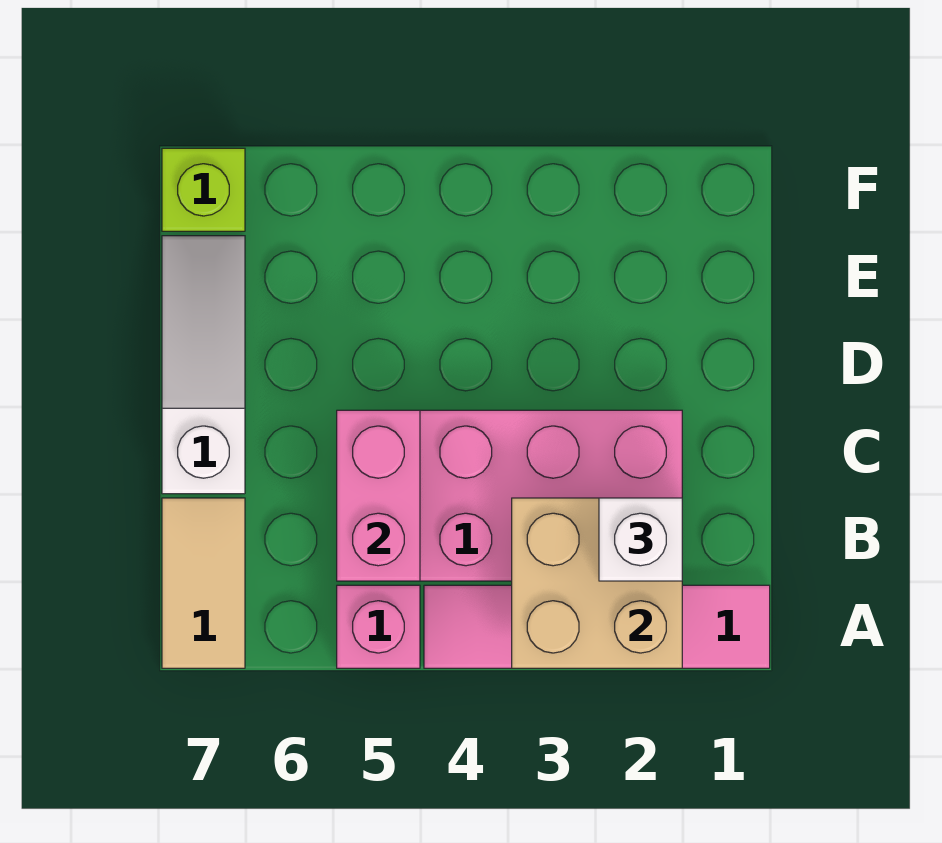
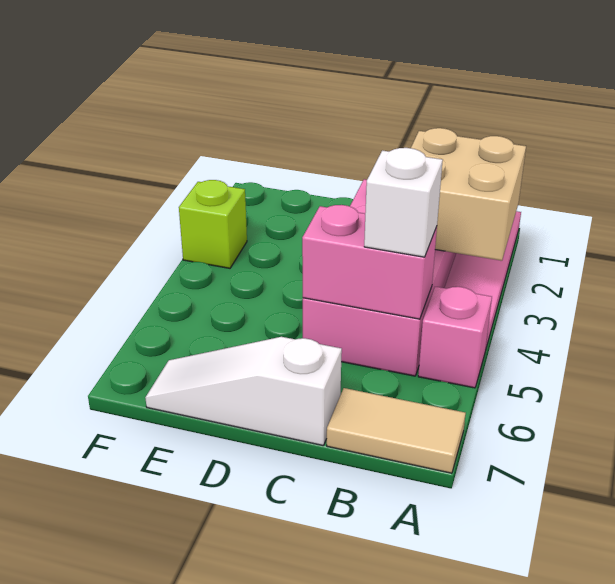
white 1x1 brick [599,498,682,581] -> white 1x1 brick moved to [364,148,443,257]
lime 1x1 brick [162,148,245,231] -> lime 1x1 brick moved to [179,180,247,268]

